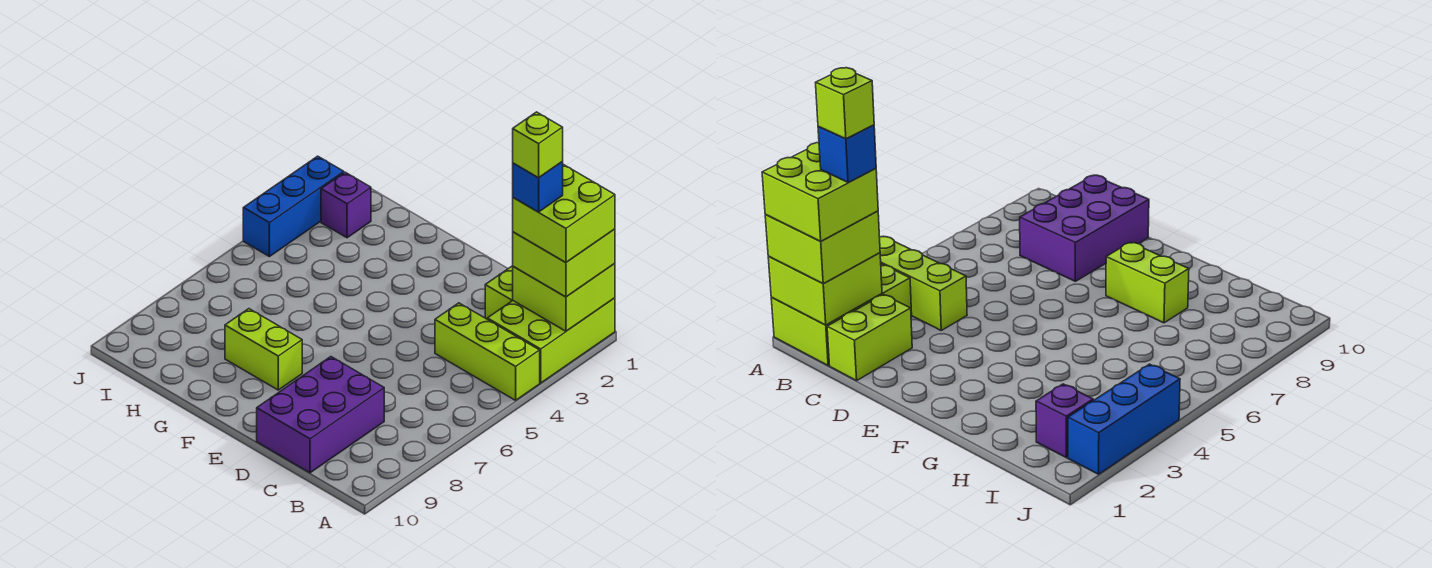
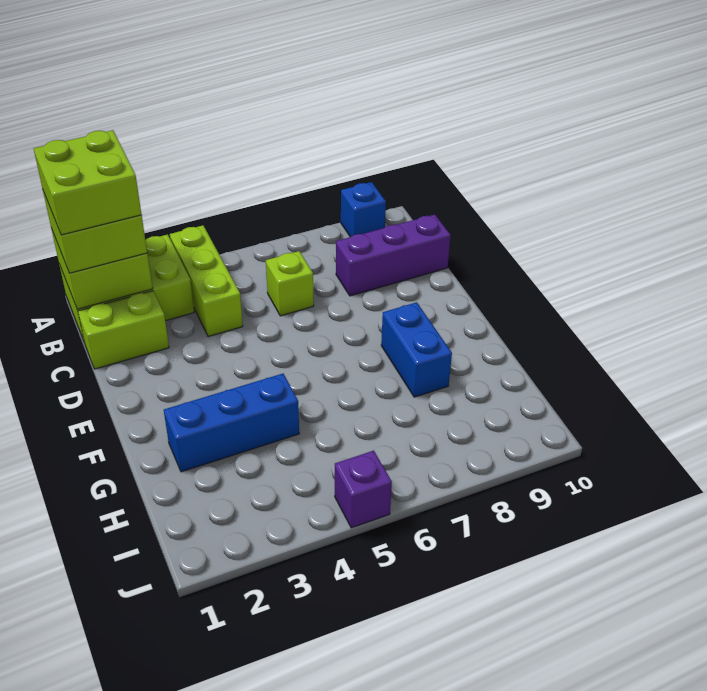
blue 1x1 brick [513,162,563,212] -> blue 1x1 brick moved to [341,182,386,237]
lime 1x1 brick [513,112,563,178] -> lime 1x1 brick moved to [266,251,314,316]
purple 2x3 brick [257,357,384,473] -> purple 1x3 brick [336,214,451,296]
lime 1x2 brick [225,309,302,390] -> blue 1x2 brick [381,302,452,397]
purple 1x1 brick [321,172,371,238] -> purple 1x1 brick moved to [335,451,392,528]
blue 1x3 brick [243,156,344,257] -> blue 1x3 brick moved to [164,374,299,472]

